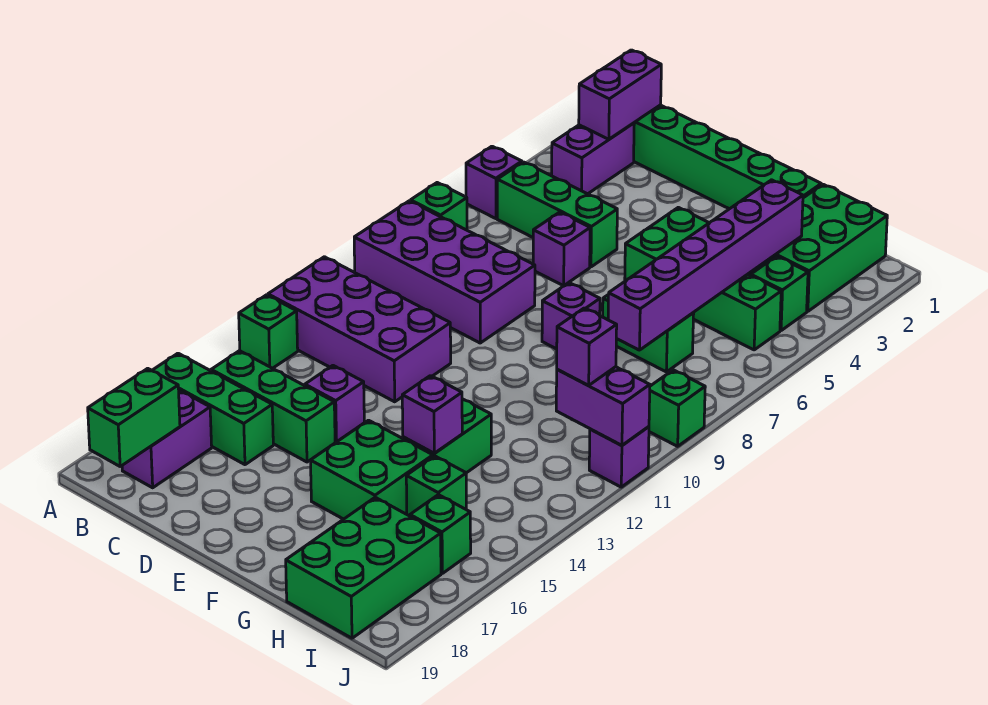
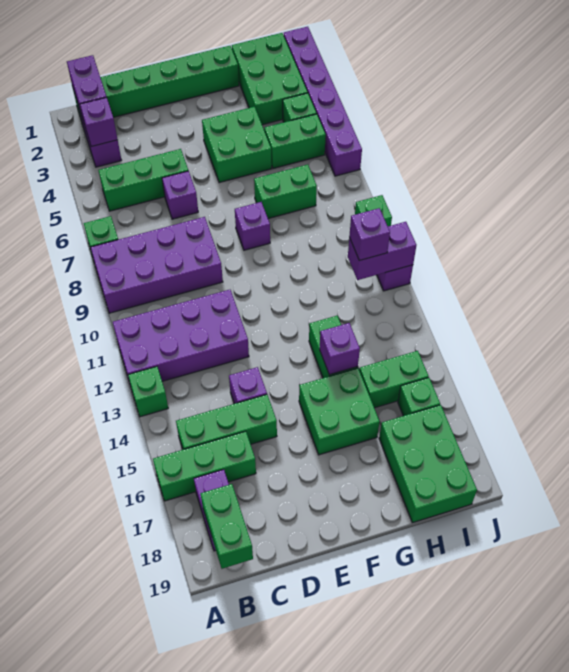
purple 1x1 brick [466,146,522,219] -> purple 1x1 brick moved to [80,97,118,147]
purple 1x6 brick [608,180,803,350] -> purple 1x6 brick moved to [284,27,362,176]
green 1x1 brick [406,456,466,516] -> green 1x2 brick [359,351,429,408]

